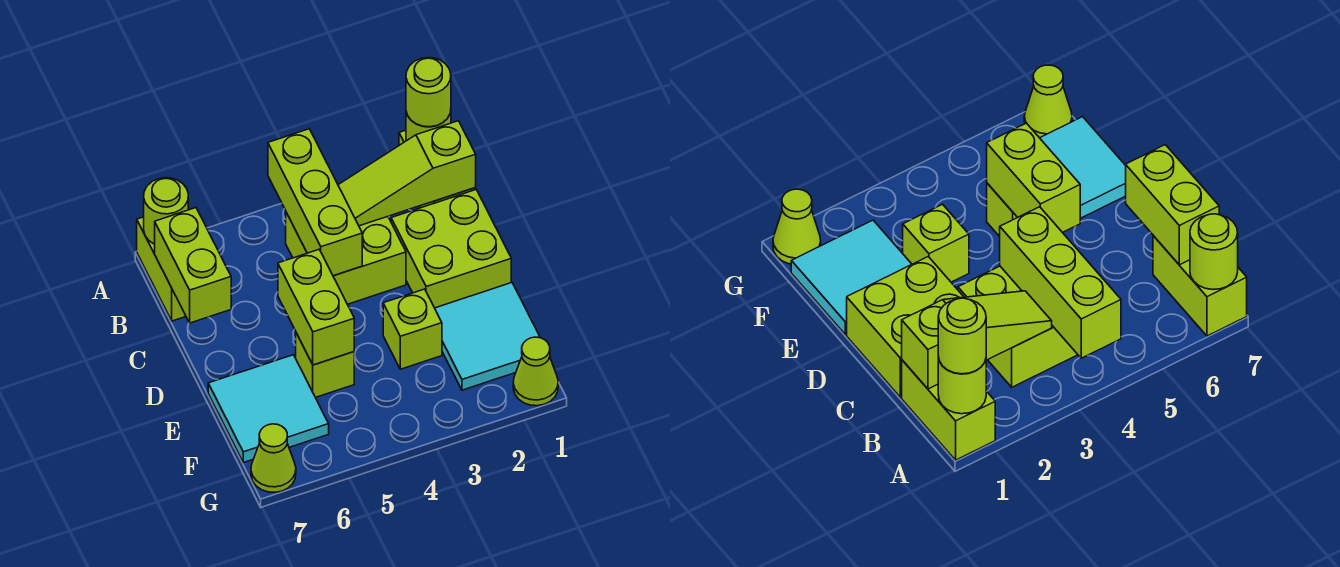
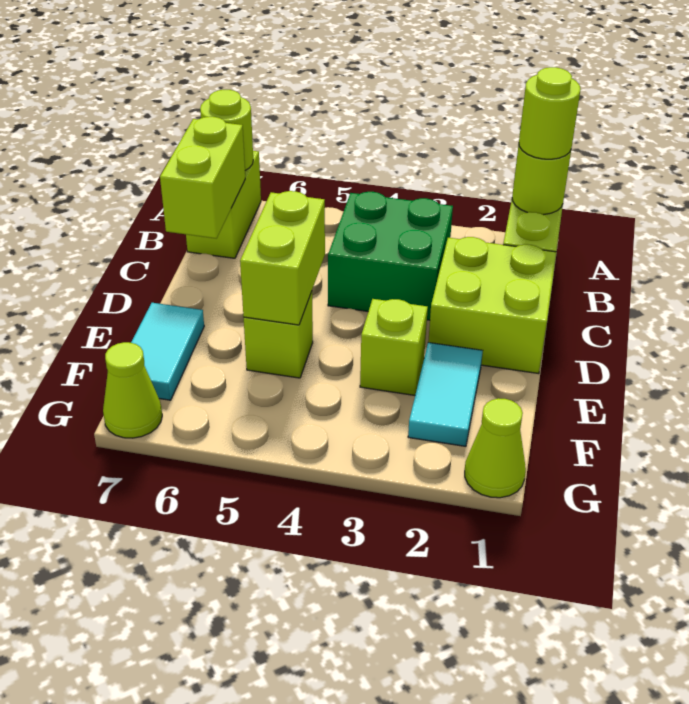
lime 1x3 brick [268,129,362,276] -> none
lime 1x3 slope [338,121,476,226] -> none
lime 2x2 brick [286,213,406,304] -> green 2x2 brick [328,192,453,320]
cyan 2x2 tile [435,282,540,390] -> cyan 1x2 tile [408,343,483,446]
cyan 2x2 tile [208,355,329,463] -> cyan 1x2 tile [131,303,204,400]

